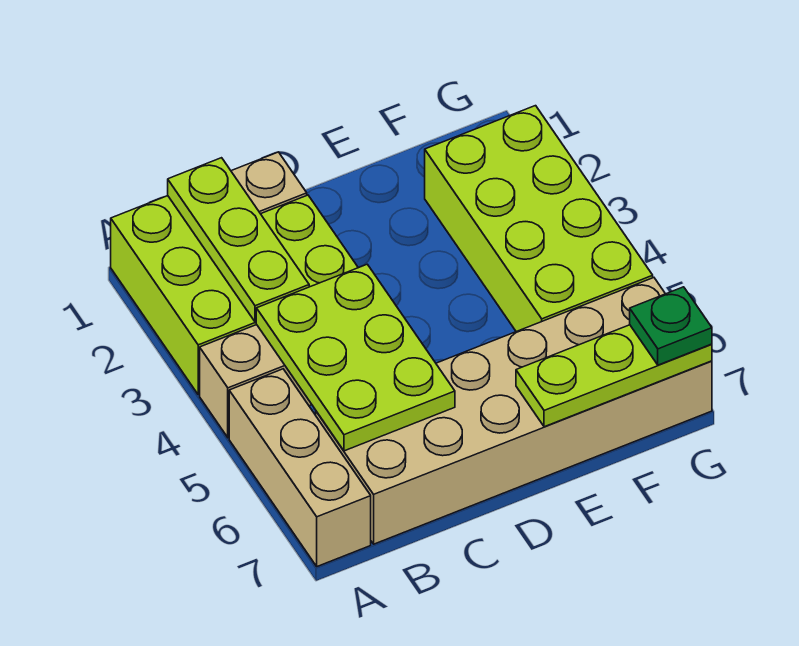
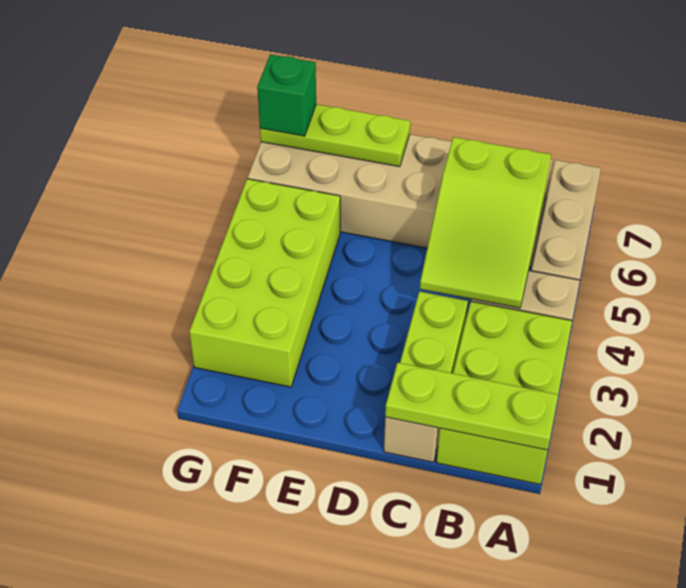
lime 1x3 plate [168,158,309,322] -> lime 1x3 plate turned to [385,363,558,450]
lime 2x3 plate [256,264,455,451] -> lime 2x3 slope [420,137,551,308]
green 1x1 plate [630,287,712,365] -> green 1x1 brick [257,54,316,136]

